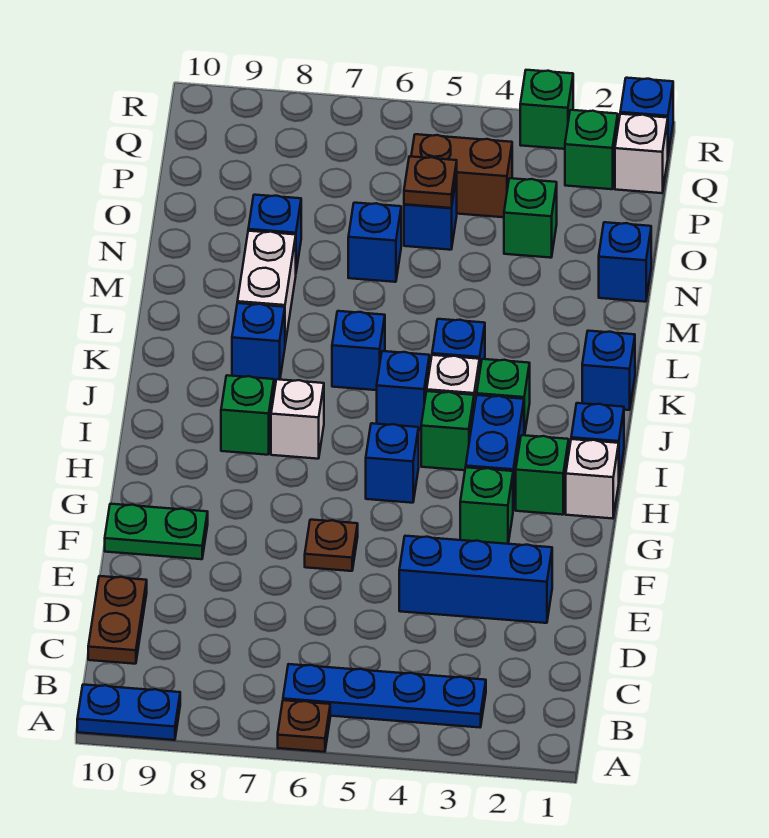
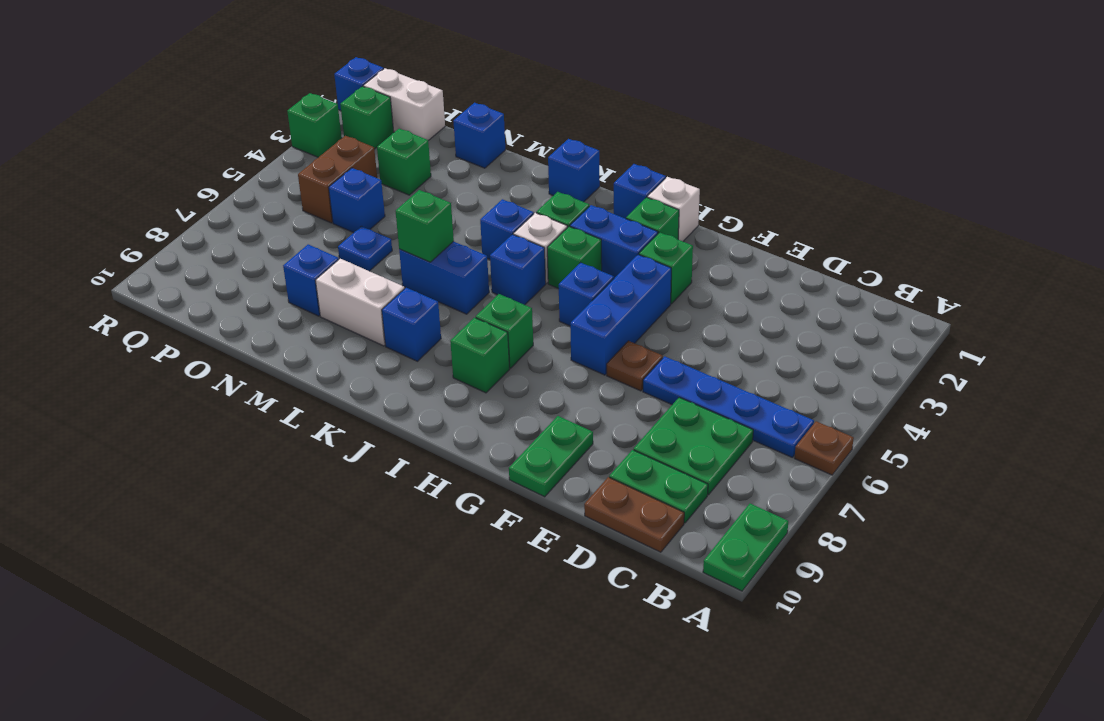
blue 1x2 plate [77,685,180,740] -> green 1x2 plate [703,504,788,591]
blue 1x4 plate [283,664,486,727] -> blue 1x4 plate turned to [643,356,814,458]
none -> green 2x2 plate [634,397,753,495]
none -> green 1x2 plate [609,450,708,523]
blue 1x3 brick [399,536,552,623] -> blue 1x3 brick moved to [570,255,671,375]
white 1x1 brick [271,379,324,459] -> green 1x1 brick [476,294,533,368]
blue 1x1 brick [332,311,385,390] -> blue 1x2 brick [399,241,489,314]
none -> green 1x1 brick [396,190,454,262]
blue 1x1 brick [348,203,401,282] -> blue 1x1 plate [338,226,392,271]
brown 1x1 plate [404,156,457,208] -> none
white 1x1 brick [615,114,668,193] -> white 1x2 brick [363,68,445,141]

